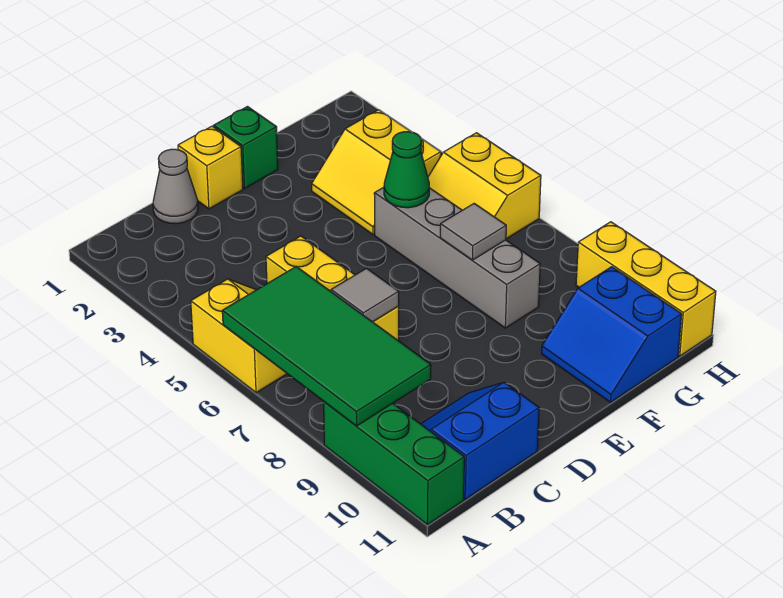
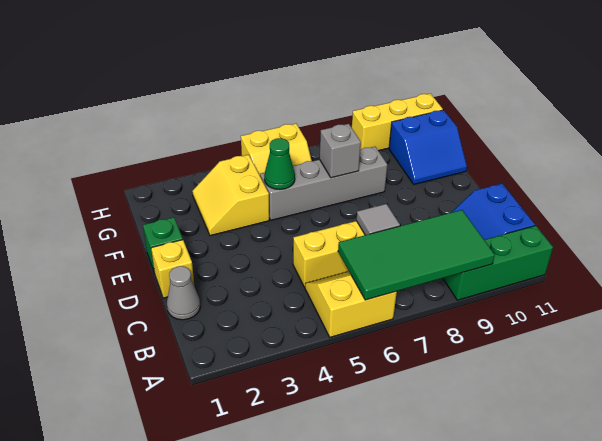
yellow 2x2 slope [312,110,441,235] -> yellow 2x2 slope turned to [192,155,269,236]
grey 1x1 tile [440,204,506,260] -> grey 1x1 brick [320,124,361,178]

